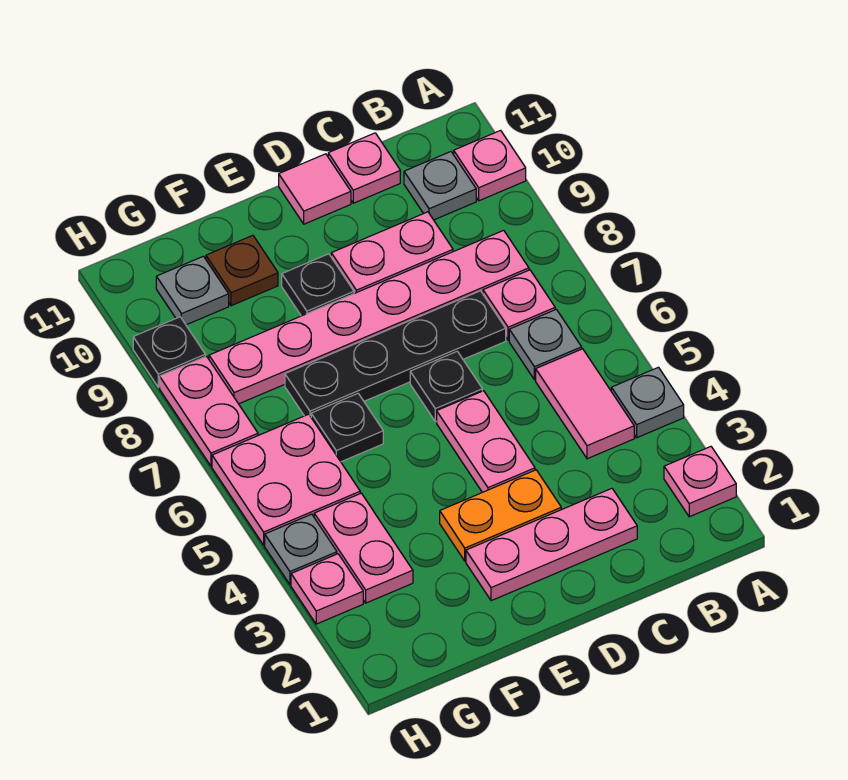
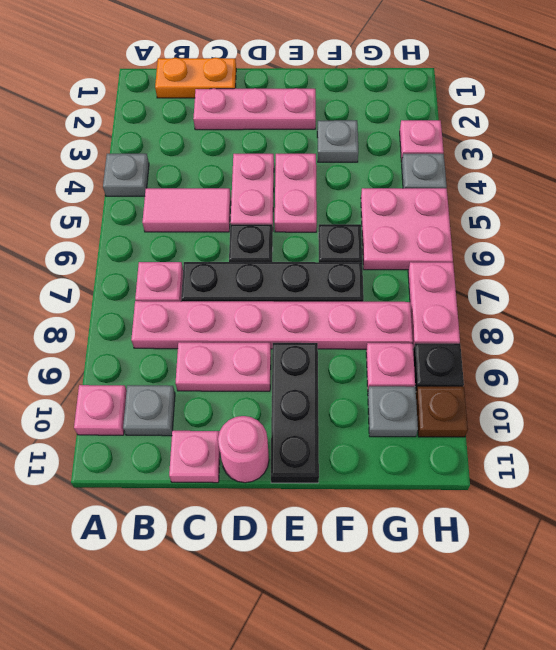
pink 1x1 plate [664,447,736,517] -> pink 1x1 plate moved to [366,343,415,390]
pink 1x2 tile [536,349,634,459] -> pink 1x2 tile turned to [142,188,231,232]
grey 1x1 plate [509,309,582,380] -> grey 1x1 plate moved to [317,120,358,162]
orange 1x2 plate [440,470,561,561] -> orange 1x2 plate moved to [155,58,236,98]
pink 1x1 tile [279,154,351,224] -> pink 1x1 round brick [218,416,269,483]
black 1x1 plate [282,254,354,316] -> black 1x3 plate [271,343,319,483]
brown 1x1 plate [206,235,278,306] -> brown 1x1 plate moved to [416,387,468,437]
pink 1x2 plate [314,493,413,603] -> pink 1x2 plate moved to [275,154,317,232]

